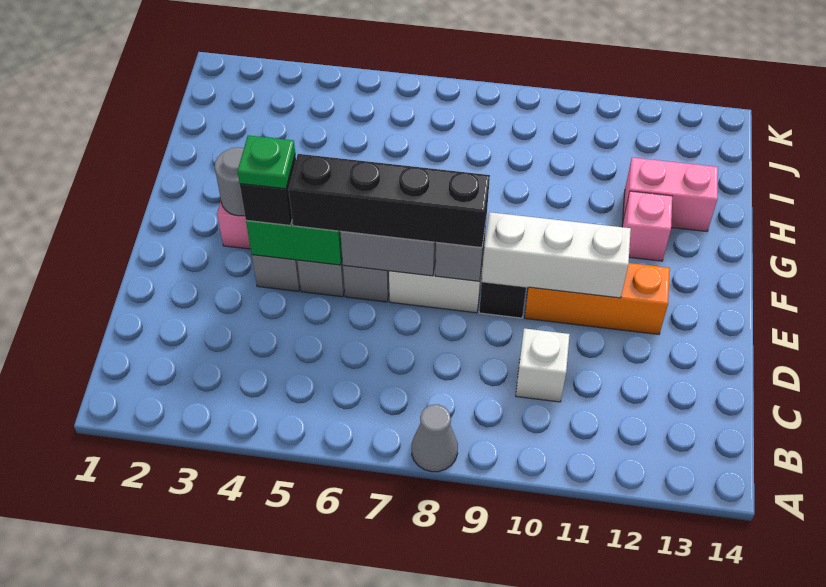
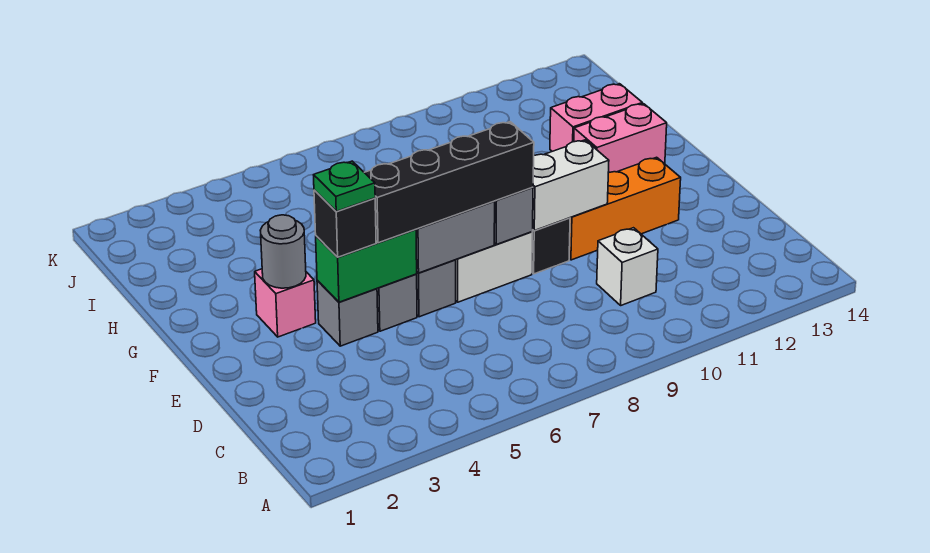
grey 1x1 cone [412,404,458,472] -> none
white 1x3 brick [482,212,631,298] -> white 1x2 brick [533,140,609,231]
pink 1x1 brick [622,191,672,261] -> pink 1x2 brick [574,104,667,173]

